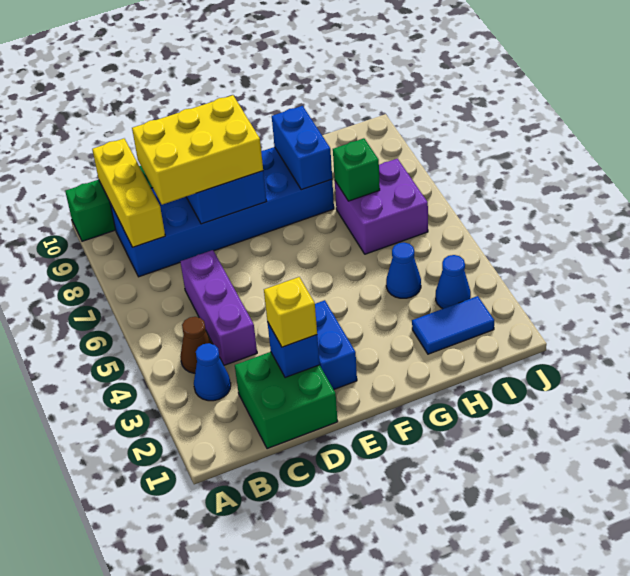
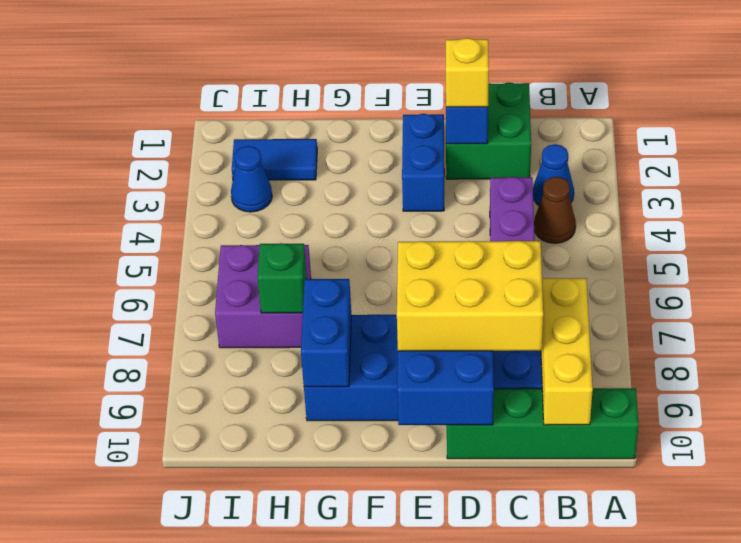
blue 1x1 cone [386,243,421,298] -> none

